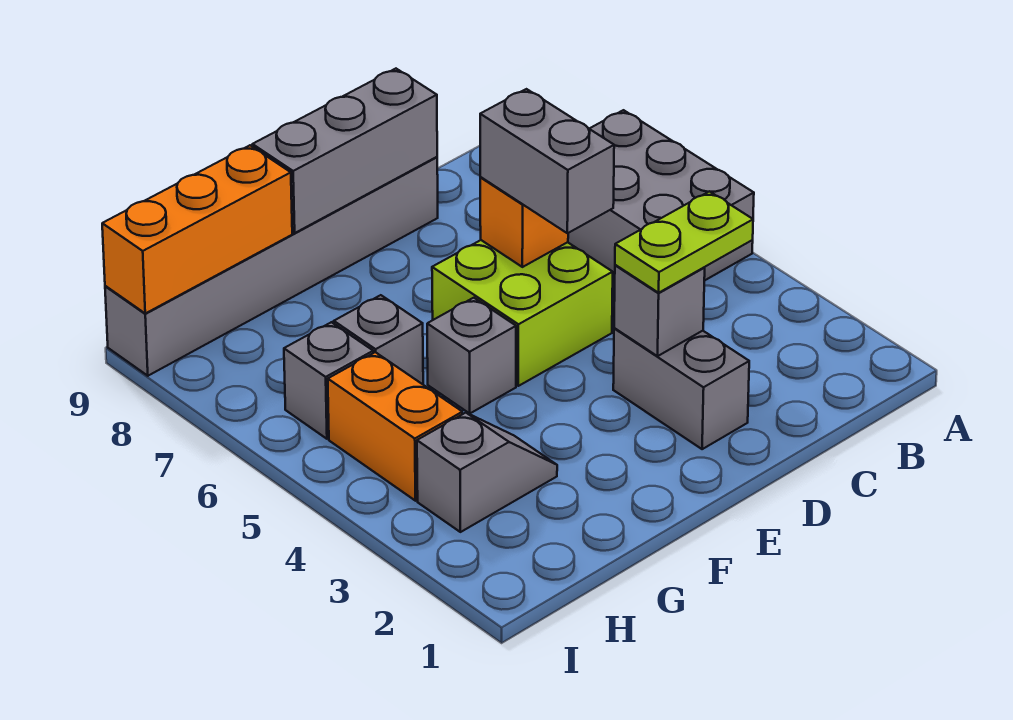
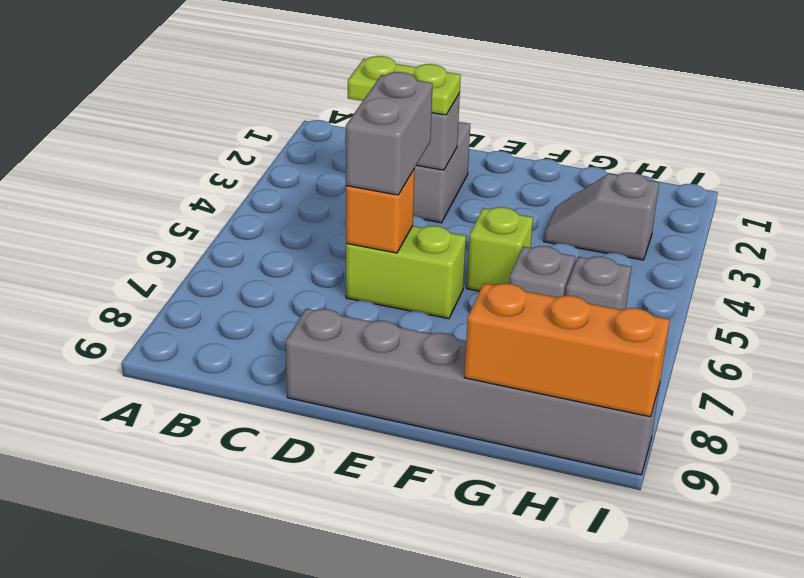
grey 2x3 brick [568,110,754,281] -> none
lime 2x2 brick [432,240,613,386] -> lime 1x2 brick [346,226,466,319]
grey 1x3 brick [252,69,437,233] -> none
grey 1x1 brick [427,298,516,413] -> lime 1x1 brick [466,207,533,291]
orange 1x2 brick [328,352,462,501] -> none

